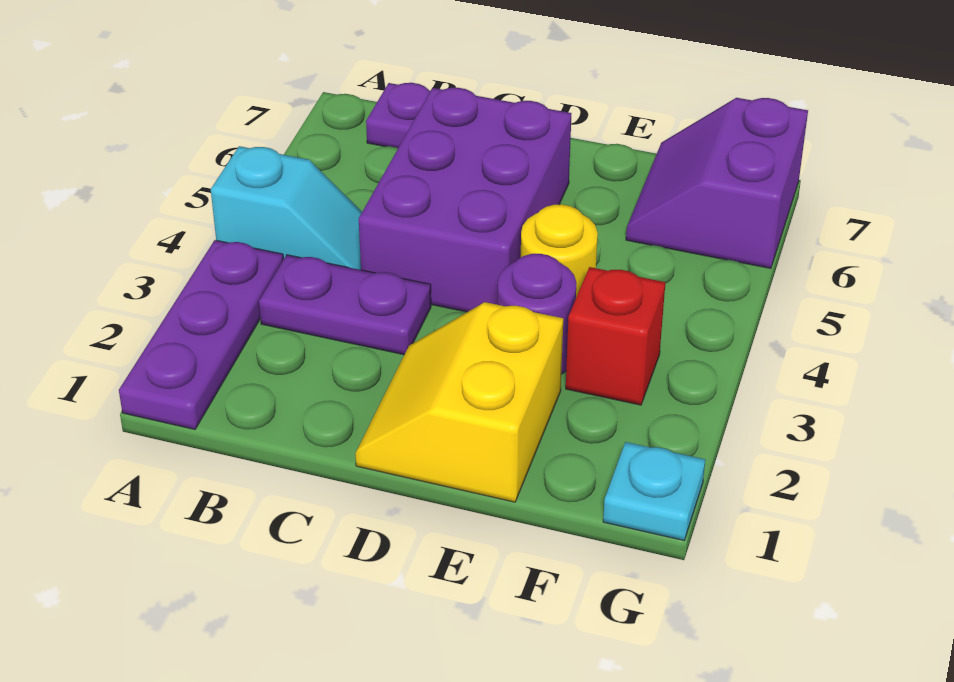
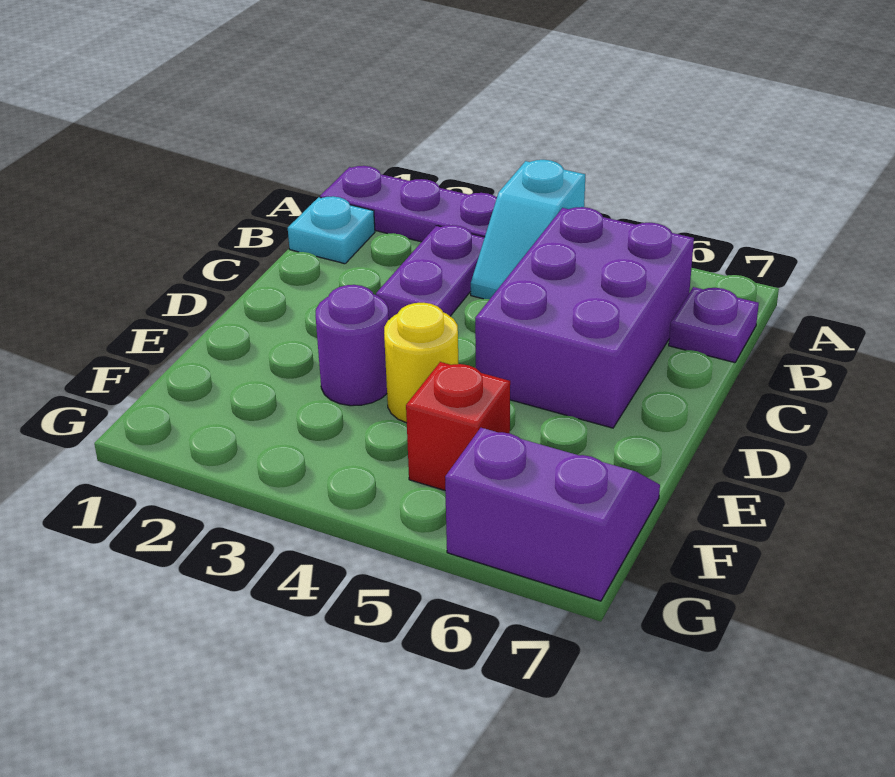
purple 2x3 brick [359,88,571,312] -> purple 2x3 brick turned to [475,207,694,428]
yellow 2x2 slope [355,302,563,502] -> none
red 1x1 brick [566,267,665,405] -> red 1x1 brick moved to [406,362,510,490]
cyan 1x1 plate [603,442,705,540] -> cyan 1x1 plate moved to [288,196,375,264]

